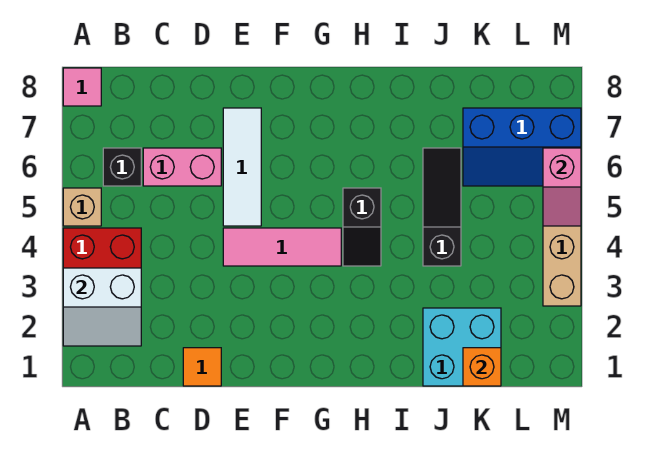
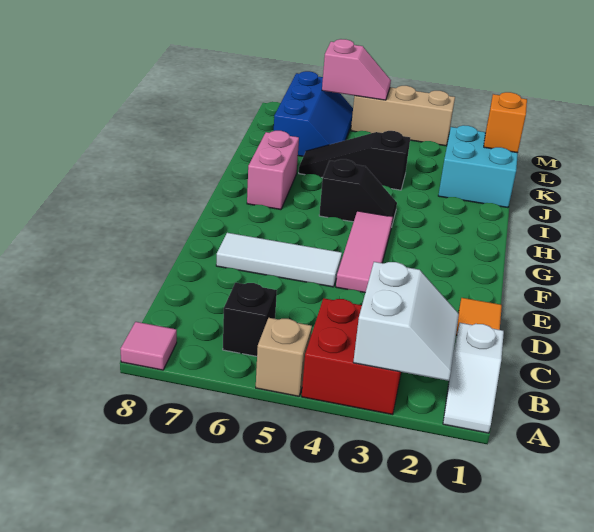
none -> white 1x2 slope [443,323,504,433]
pink 1x2 brick [143,148,221,186] -> pink 1x2 brick moved to [247,131,299,210]

